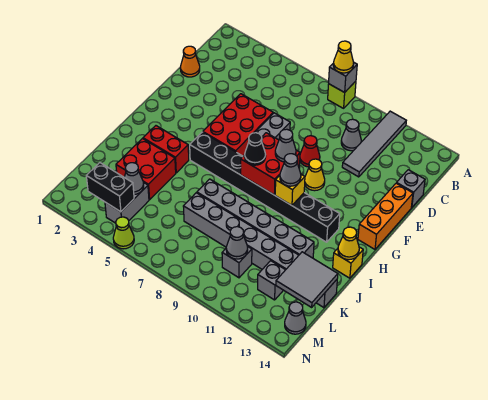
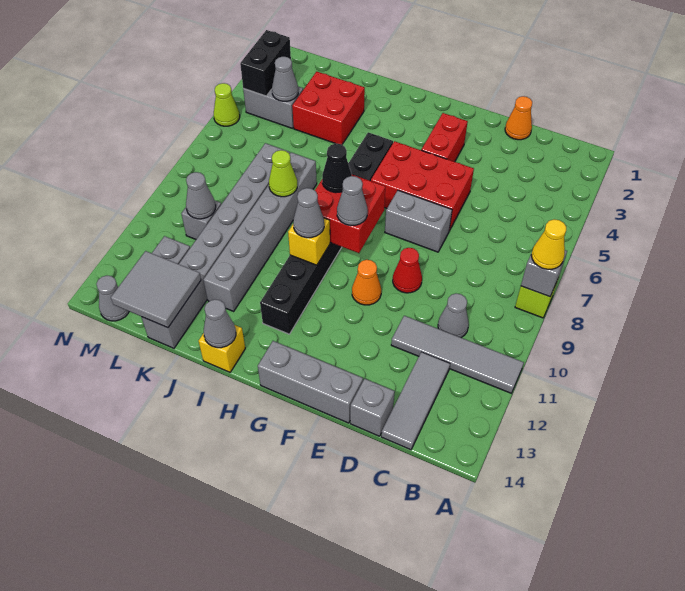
none -> grey 1x3 tile [381,352,450,450]
orange 1x3 brick [358,183,413,249] -> grey 1x3 brick [258,341,363,423]
yellow 1x1 cone [305,159,325,191] -> orange 1x1 cone [352,260,381,305]
red 1x2 brick [143,126,189,173] -> red 1x2 brick moved to [421,113,468,162]
yellow 1x1 cone [338,227,359,260] -> grey 1x1 cone [204,300,236,348]
none -> lime 1x1 cone [269,150,297,197]

